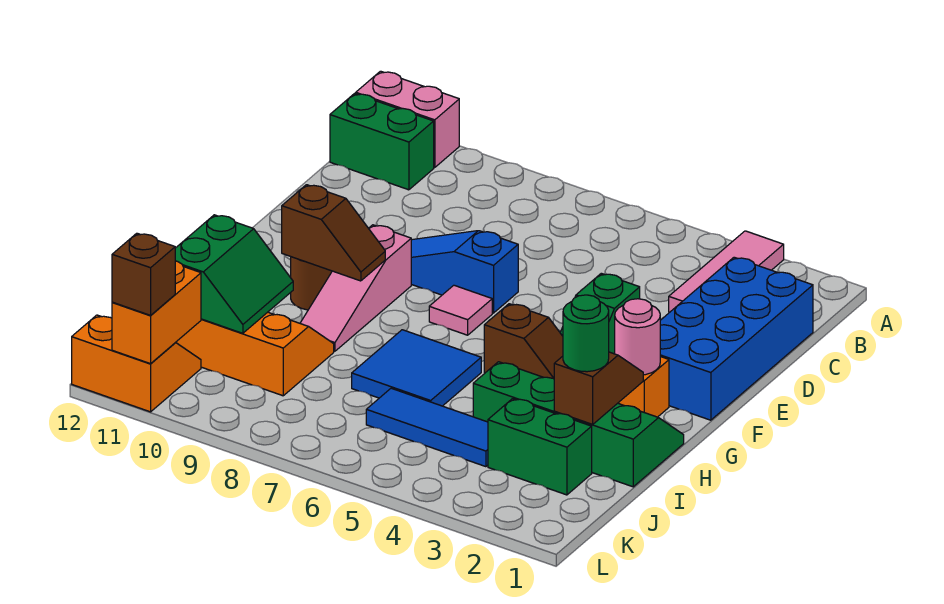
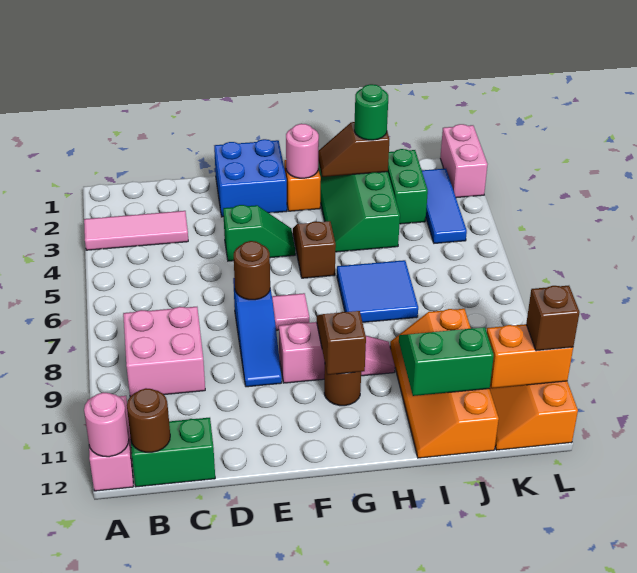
none -> pink 1x1 round brick [84,392,129,457]
none -> pink 2x2 brick [123,307,205,396]
green 1x2 brick [330,93,434,190] -> green 1x2 brick turned to [131,418,215,487]
none -> brown 1x1 round brick [127,388,170,452]
blue 2x4 brick [660,257,813,420] -> blue 2x2 brick [214,139,287,217]
none -> brown 1x1 round brick [234,241,270,300]
blue 1x3 tile [366,388,488,467] -> blue 1x3 tile moved to [422,169,467,243]
none -> pink 1x2 brick [440,124,488,198]

